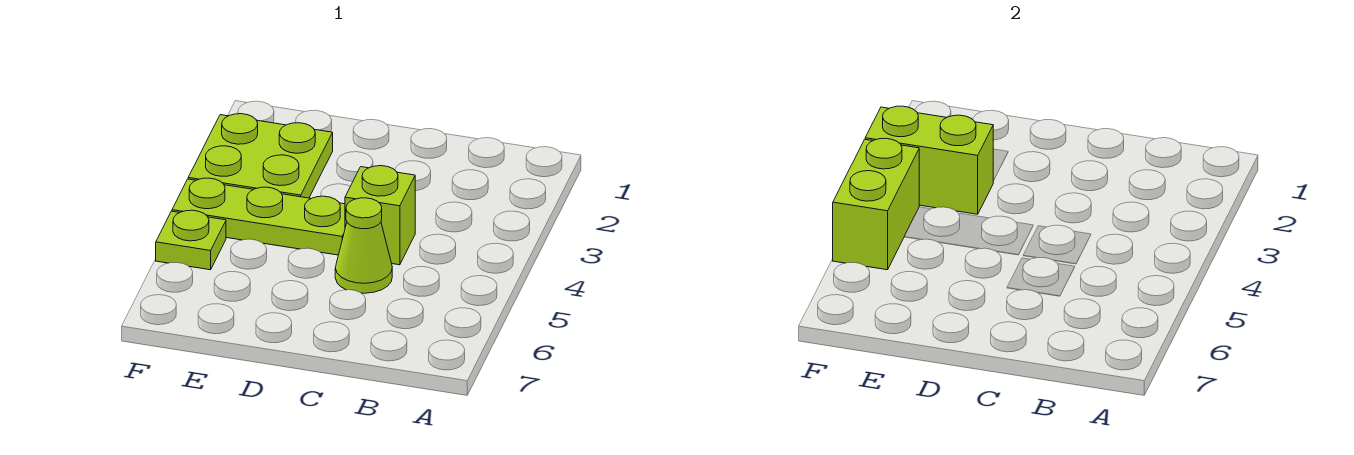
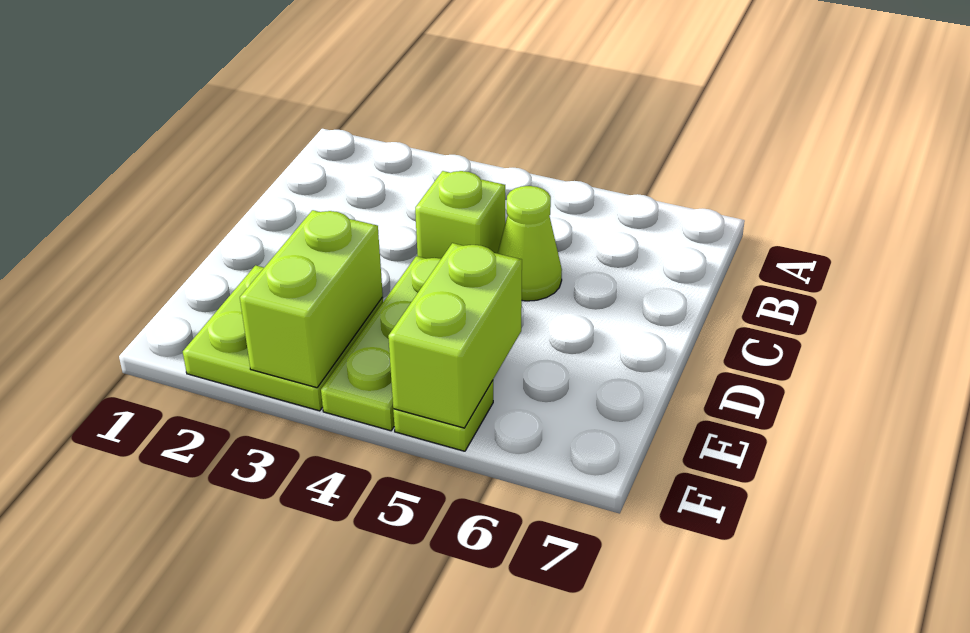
lime 1x2 brick [833,138,919,270] -> lime 1x2 brick turned to [388,243,522,428]

